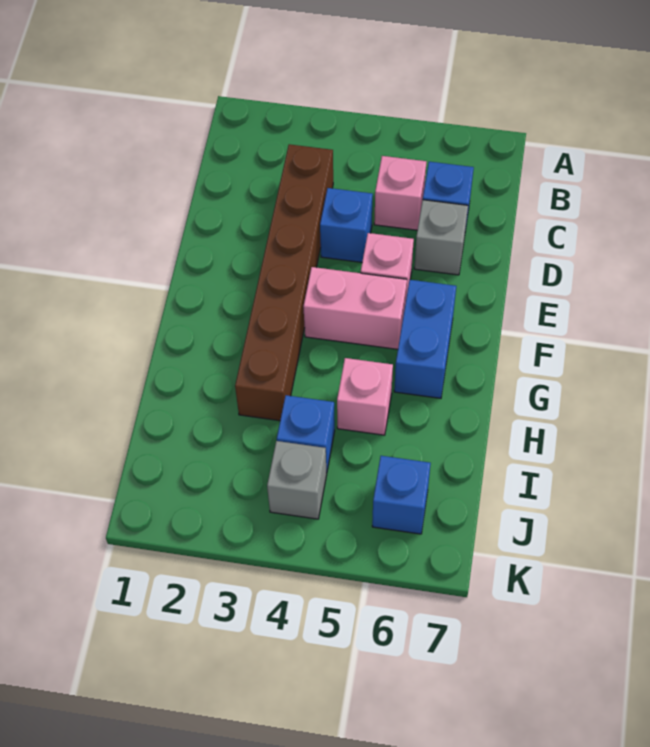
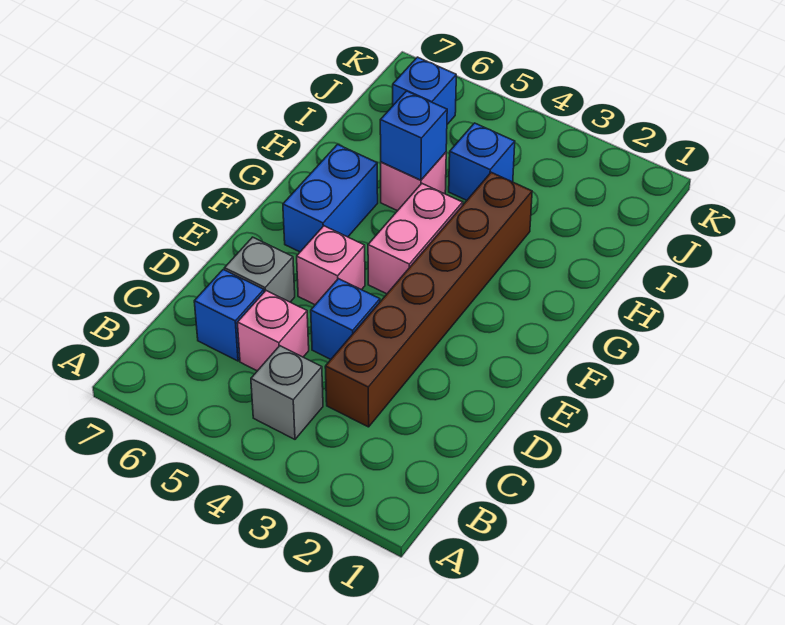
pink 1x2 brick [303,267,407,349] -> pink 1x2 brick turned to [368,184,463,294]
none -> blue 1x1 brick [380,91,447,180]
grey 1x1 brick [267,441,327,519] -> grey 1x1 brick moved to [251,346,323,439]

